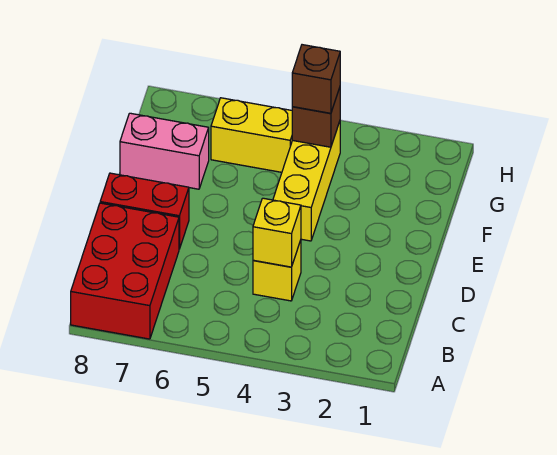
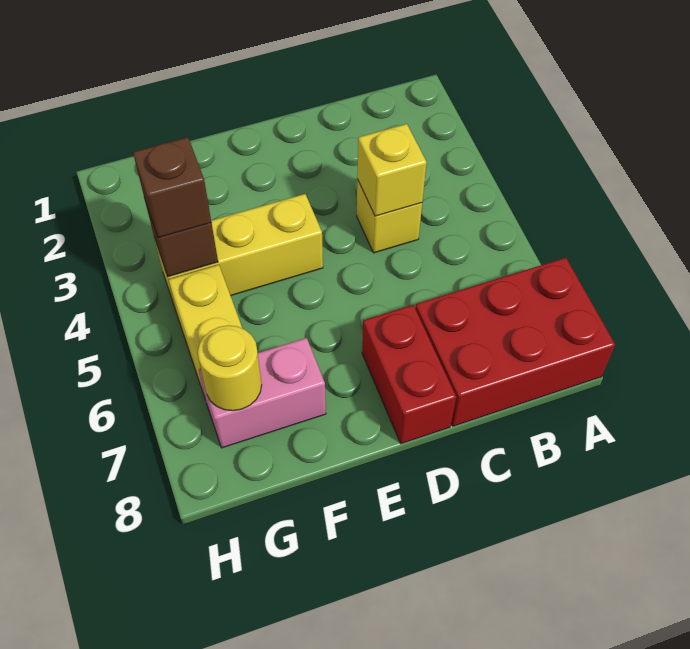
pink 1x2 brick [120,113,209,189] -> pink 1x2 brick turned to [199,338,326,448]
none -> yellow 1x1 round brick [198,325,262,411]

